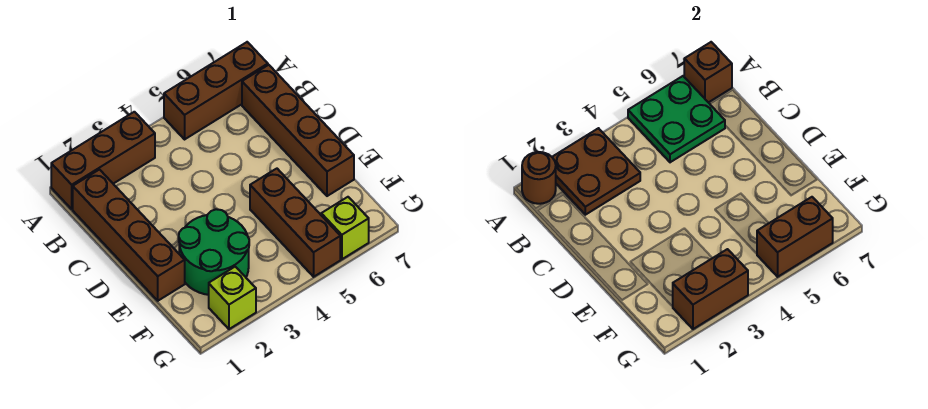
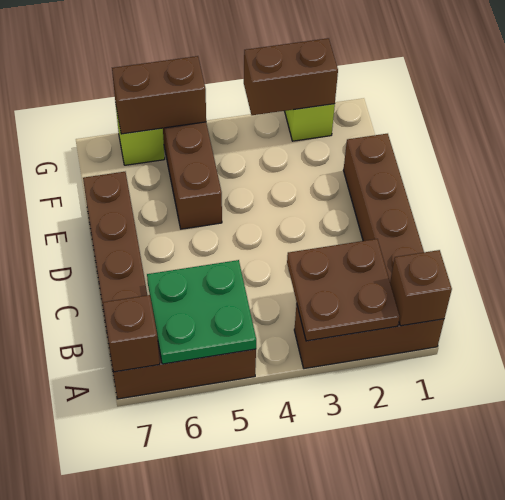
brown 1x1 round brick [522,152,556,204] -> brown 1x1 brick [390,250,452,326]
green 2x2 round brick [179,209,249,295] -> none

